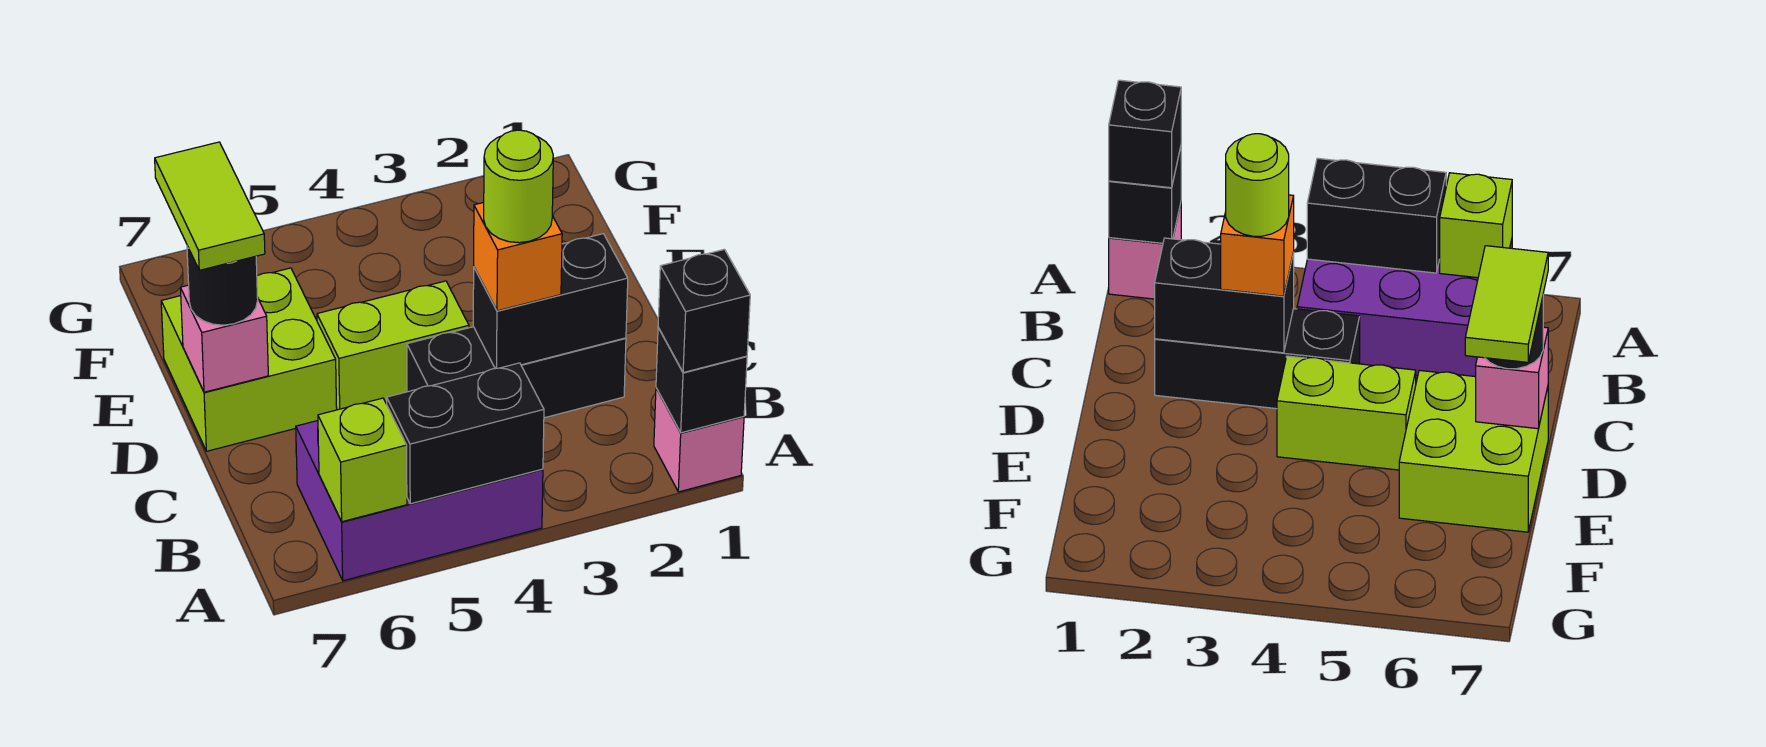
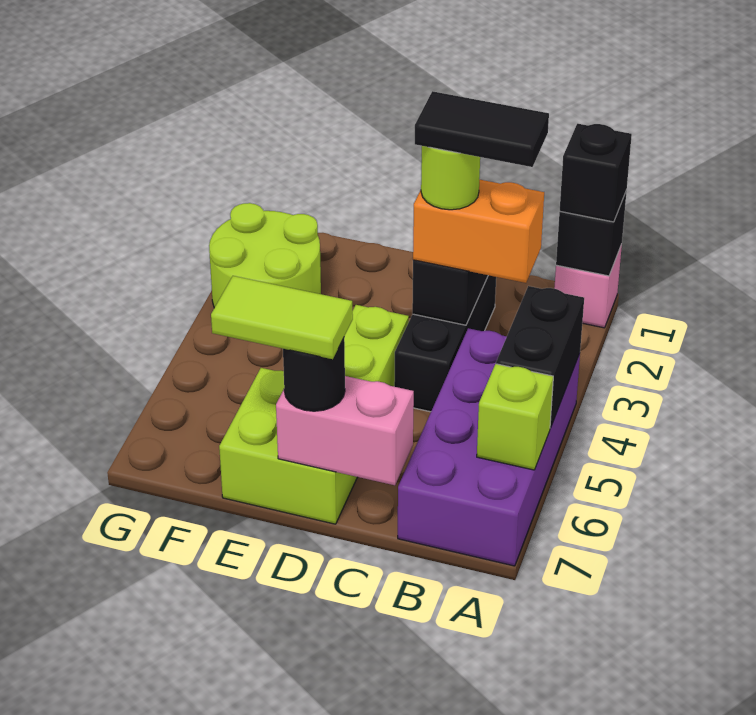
purple 2x3 brick [296,403,543,581] -> purple 2x4 brick [398,328,580,566]
none -> black 1x2 tile [415,91,549,167]
orange 1x1 brick [474,202,562,311] -> orange 1x2 brick [413,179,544,283]
pink 1x1 brick [180,285,268,392] -> pink 1x2 brick [276,376,414,485]
none -> lime 2x2 round brick [209,203,321,308]

